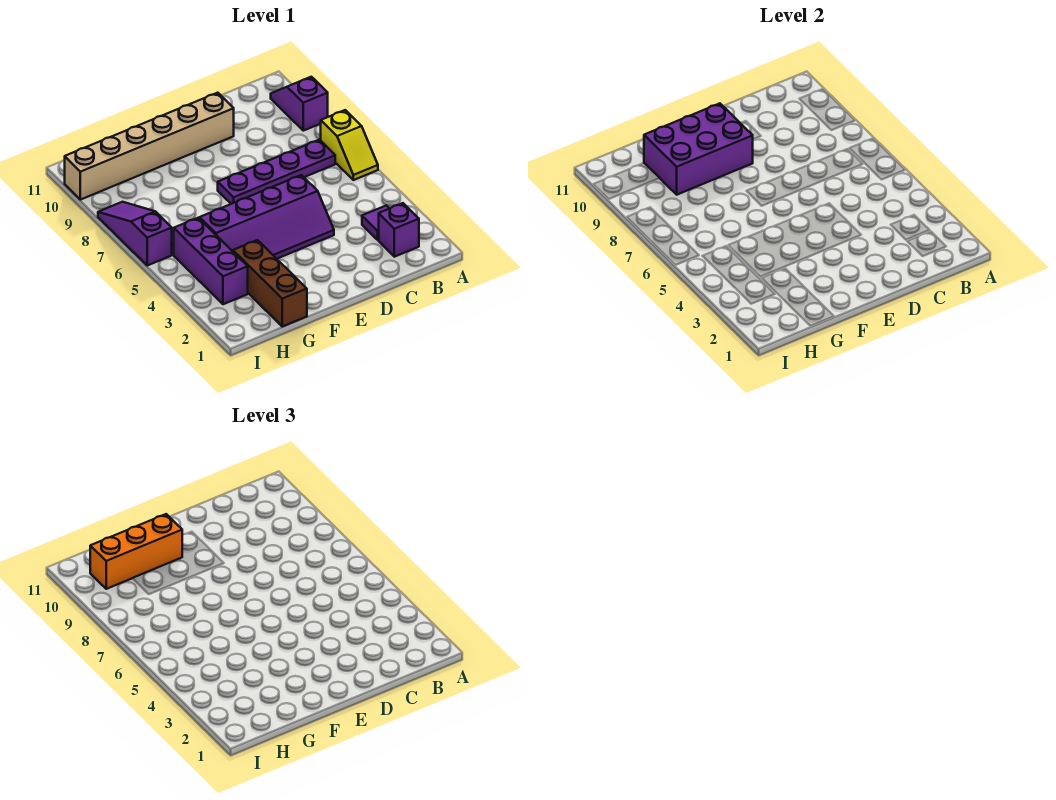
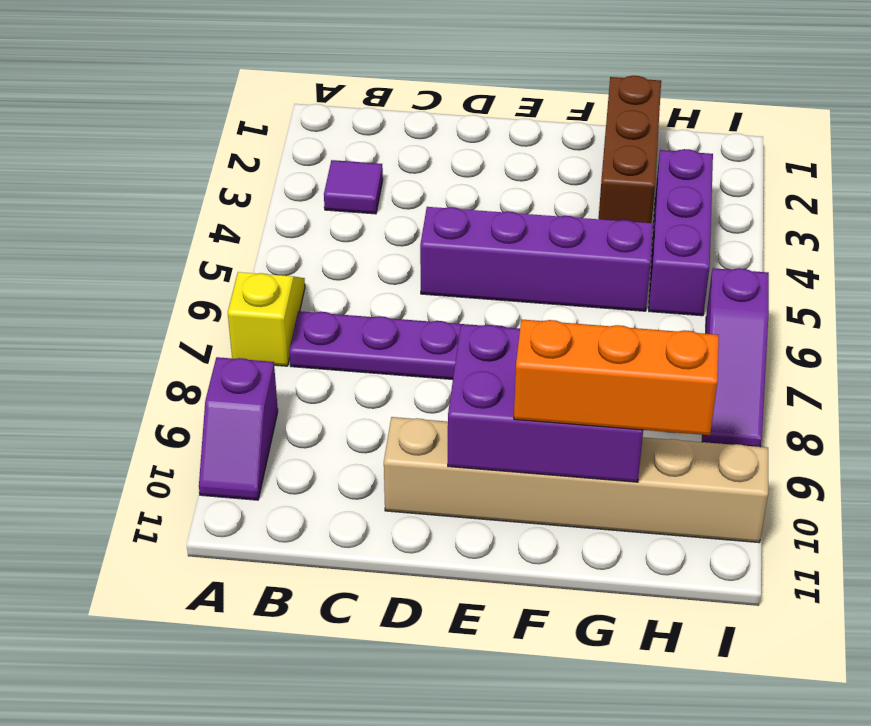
purple 1x1 brick [379,203,419,257] -> none

